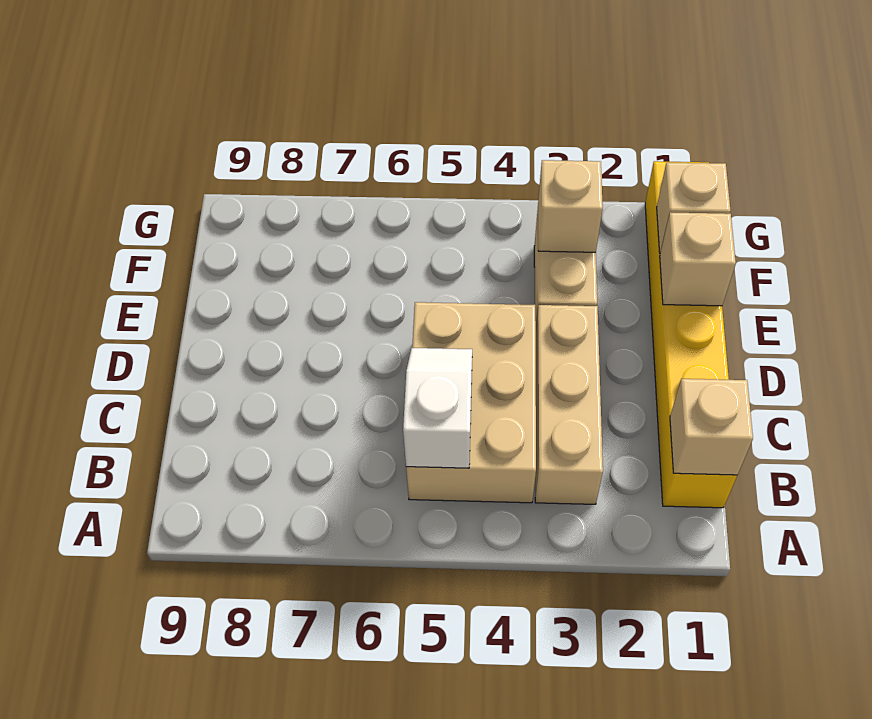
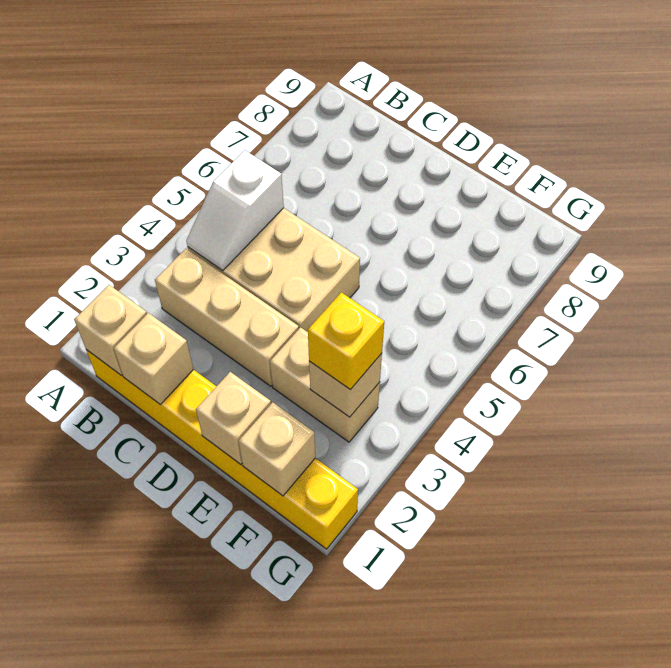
white 1x2 slope [403,348,472,468] -> white 1x2 slope turned to [186,150,284,271]
none -> tan 1x1 brick [114,313,193,404]
none -> yellow 1x1 brick [308,292,384,390]

